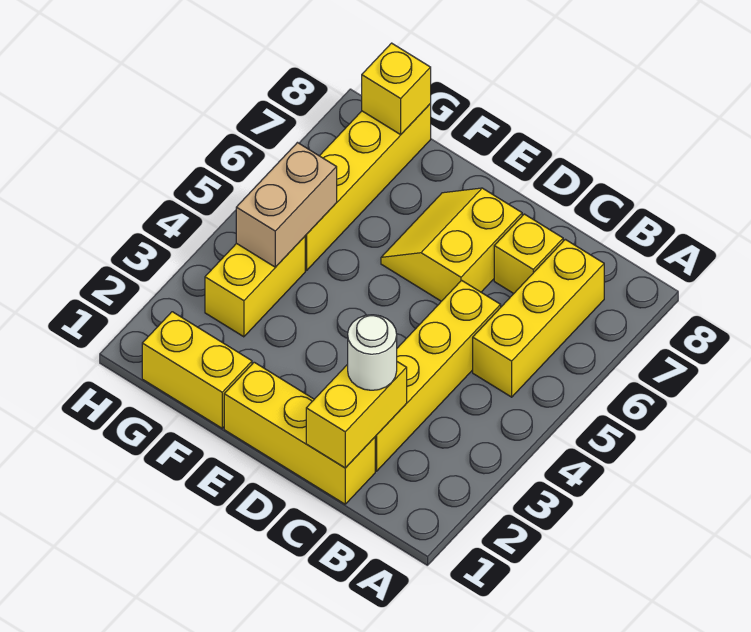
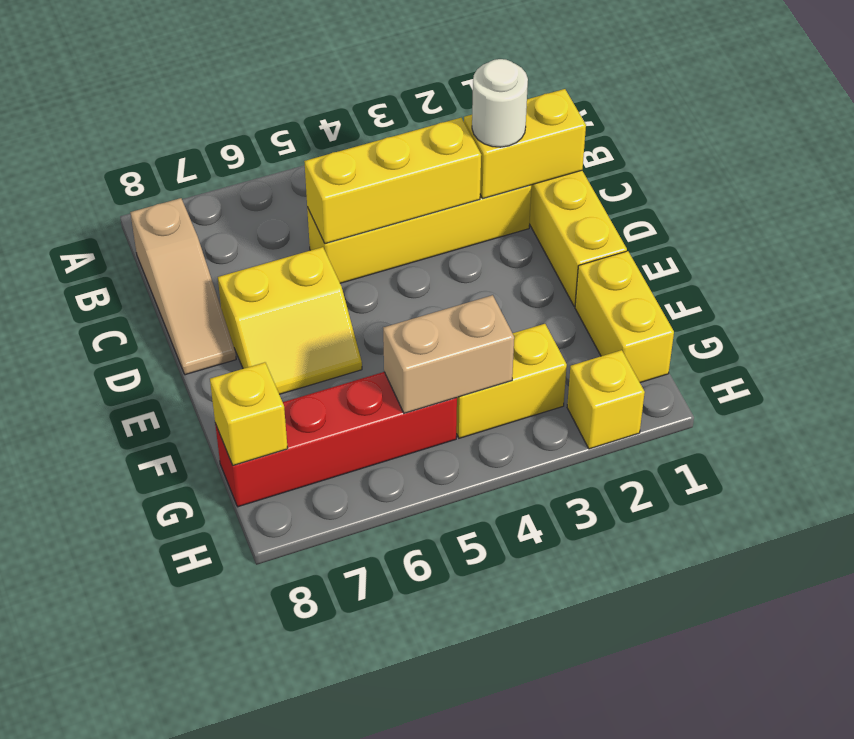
yellow 1x3 brick [473,239,604,397] -> yellow 1x3 brick moved to [304,118,481,244]
none -> tan 1x3 slope [130,198,236,375]
yellow 1x1 brick [494,214,563,293] -> yellow 1x1 brick moved to [567,350,645,449]
yellow 1x4 brick [305,104,431,270] -> red 1x4 brick [215,372,457,507]

